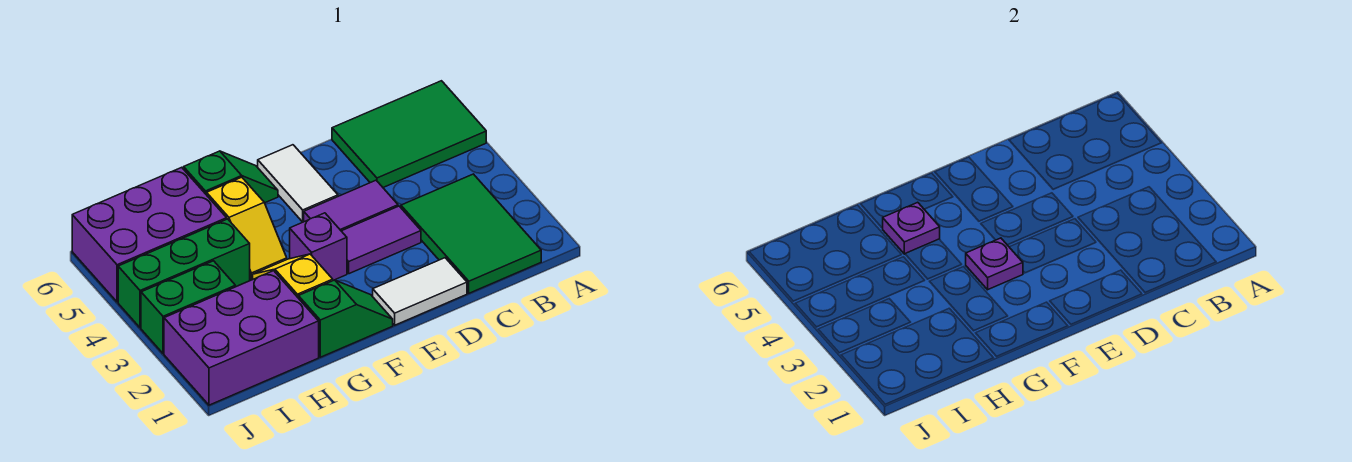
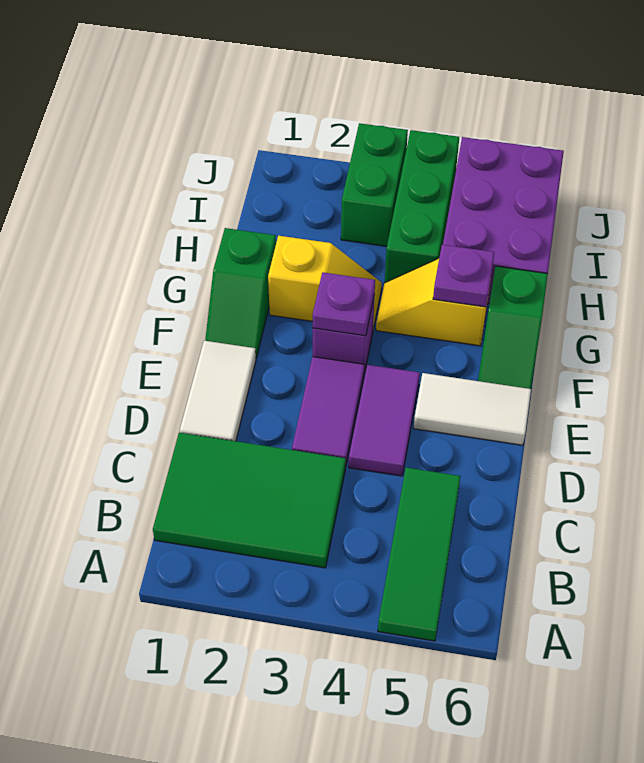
green 2x3 tile [332,81,486,187] -> green 1x3 tile [378,468,460,641]
purple 2x3 brick [164,271,319,405] -> none

